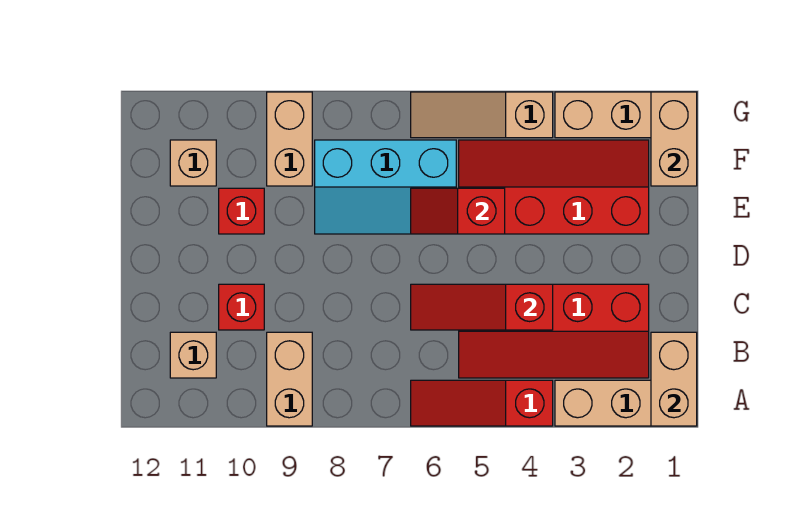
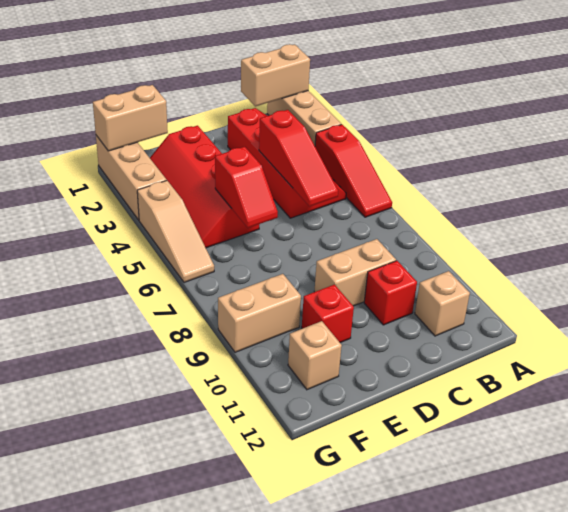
tan 1x2 brick [267,332,312,426] -> tan 1x2 brick moved to [314,239,396,306]
cyan 2x3 slope [315,140,456,234] -> none

